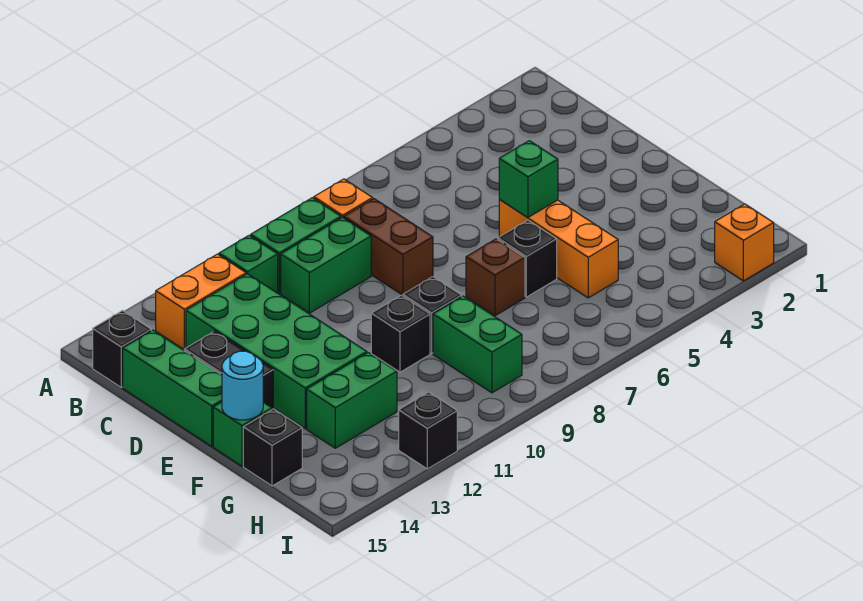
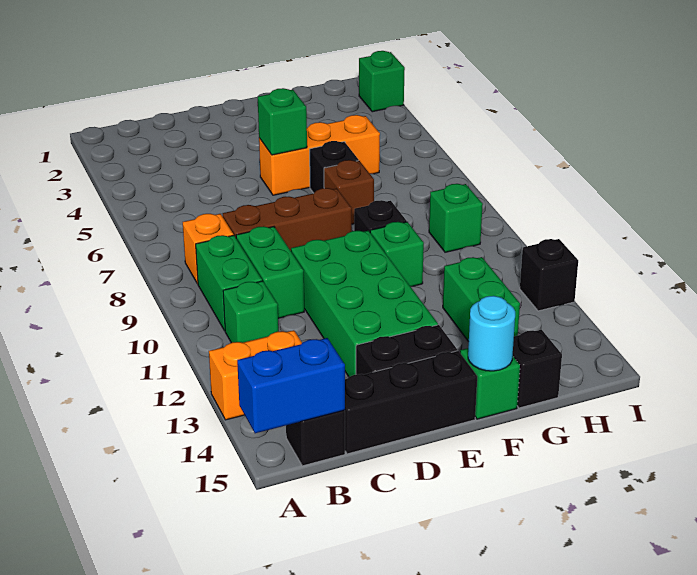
none -> blue 1x2 brick [237,338,345,433]
orange 1x2 brick [156,254,246,349] -> orange 1x2 brick turned to [209,330,302,420]
brown 1x2 brick [344,199,433,295] -> brown 1x3 brick [223,188,352,251]
green 2x4 brick [186,274,367,429] -> green 2x4 brick turned to [291,231,438,377]
green 1x3 brick [123,330,222,446] -> black 1x3 brick [345,351,477,454]
black 1x1 brick [371,295,430,372] -> green 1x1 brick [370,222,424,286]
green 1x2 brick [433,296,522,393] -> green 1x1 brick [429,184,483,252]
orange 1x1 brick [715,204,774,281] -> green 1x1 brick [359,51,405,112]

